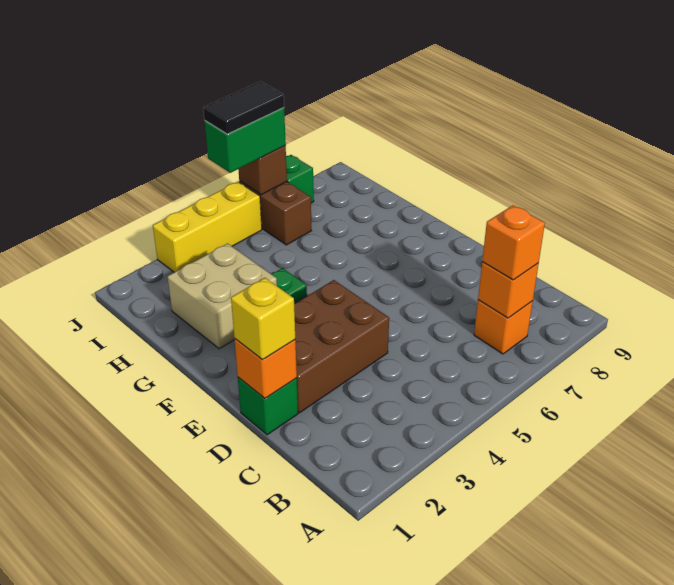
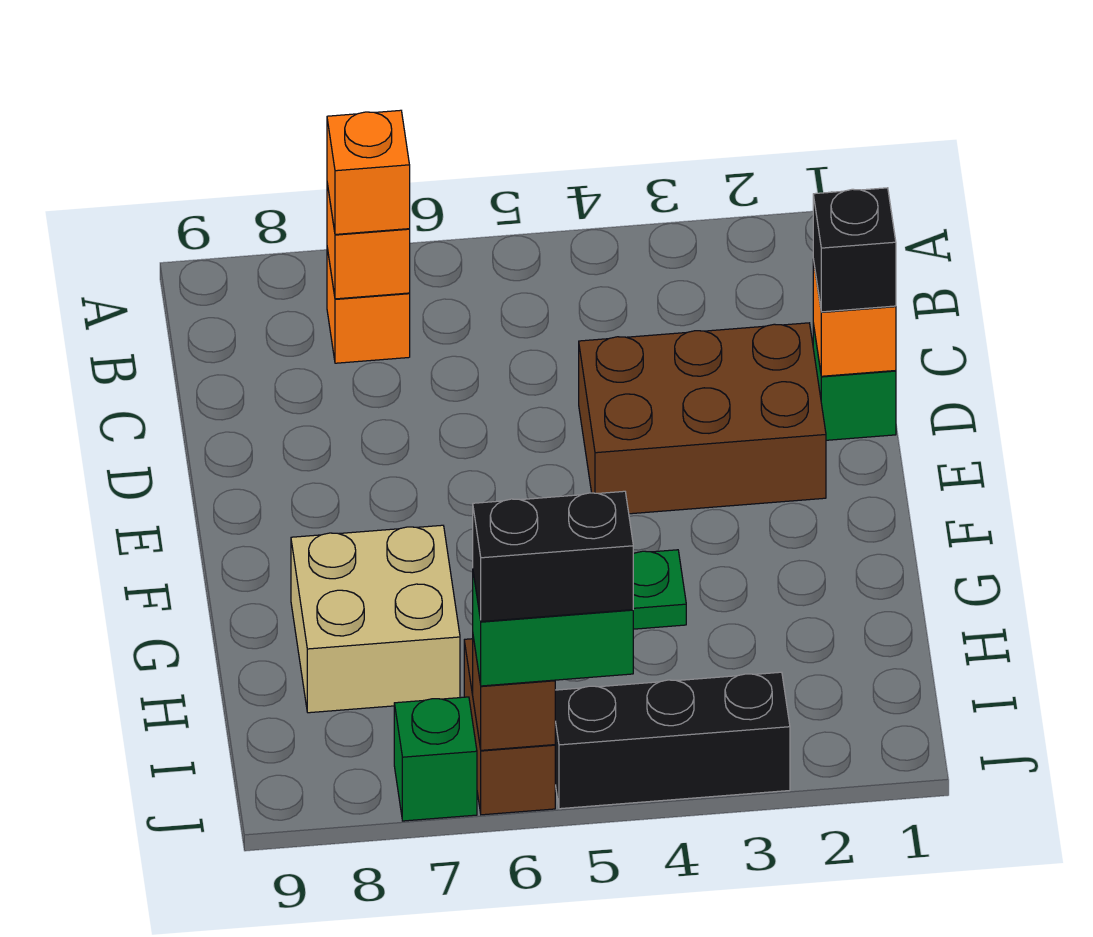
yellow 1x1 brick [231,278,295,360] -> black 1x1 brick [813,188,896,312]
tan 2x2 brick [167,244,277,349] -> tan 2x2 brick moved to [291,525,460,713]
yellow 1x3 brick [153,182,262,272] -> black 1x3 brick [555,672,790,809]
black 1x2 tile [203,81,284,134] -> black 1x2 brick [473,491,634,622]

